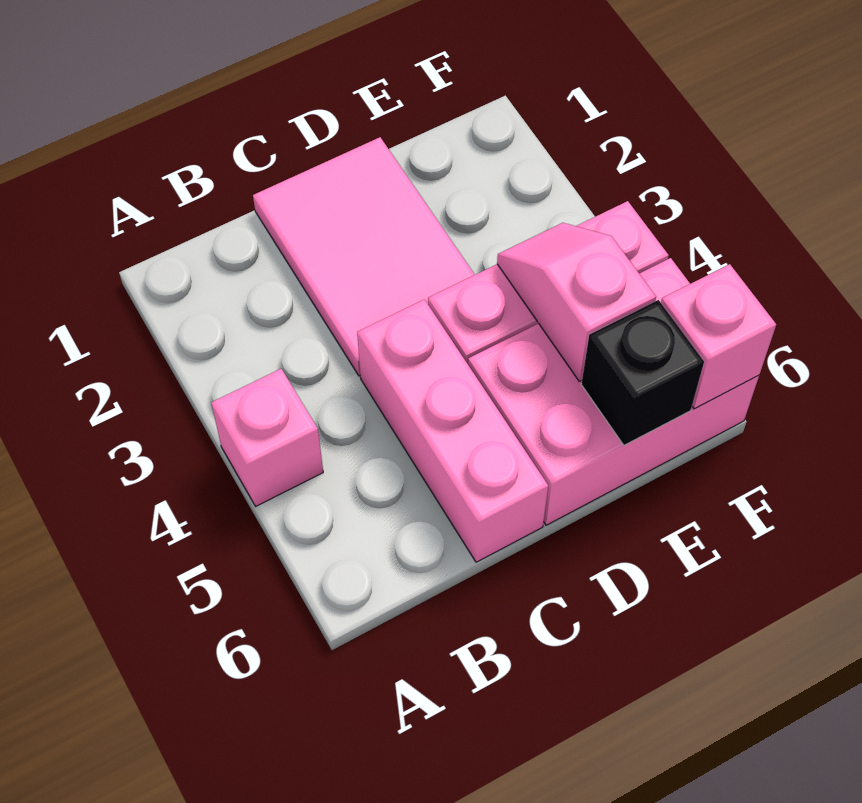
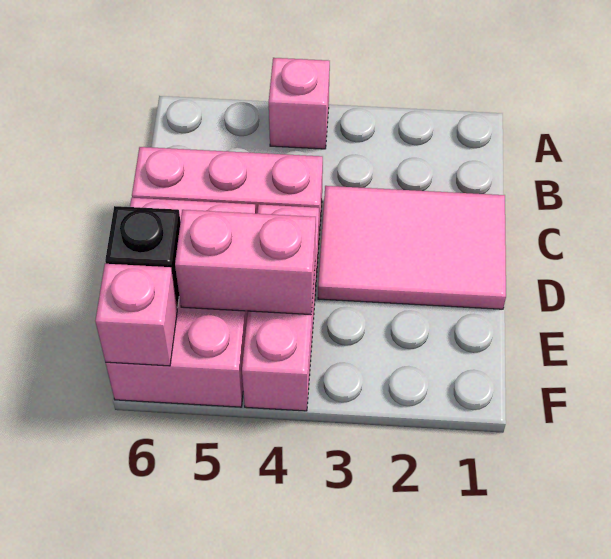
pink 1x2 slope [497,223,656,381] -> pink 1x2 brick [175,210,316,315]

